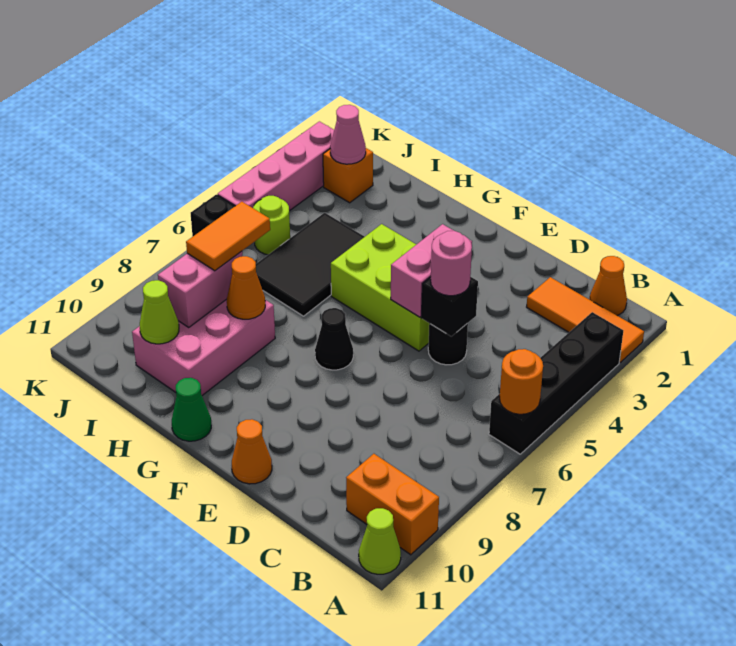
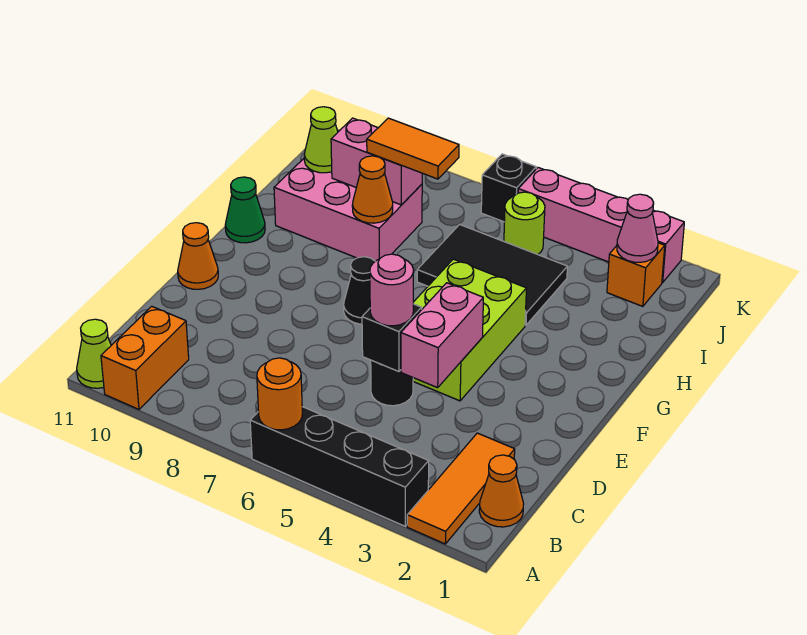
pink 1x2 brick [391,224,472,317] -> pink 1x2 brick turned to [401,283,483,388]

